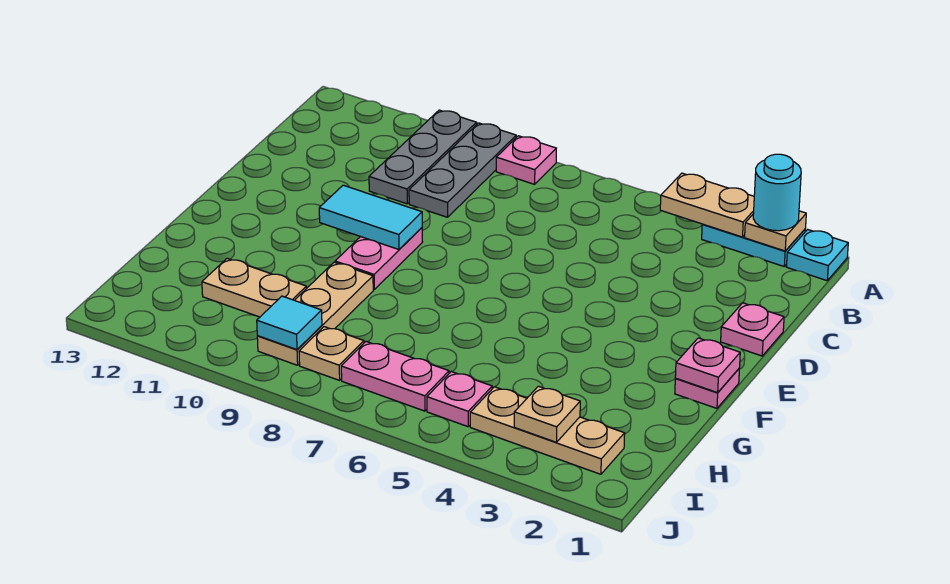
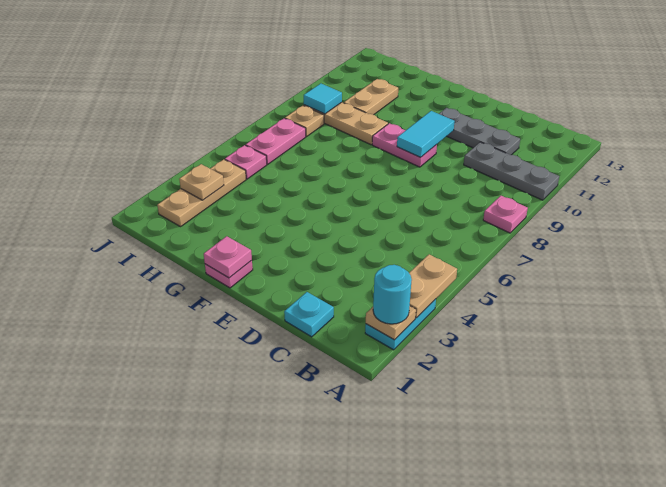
cyan 1x1 plate [786,230,848,281] -> cyan 1x1 plate moved to [284,292,334,337]
grey 1x3 plate [409,123,516,217] -> grey 1x3 plate moved to [439,108,520,155]
pink 1x1 plate [721,303,784,356] -> none

